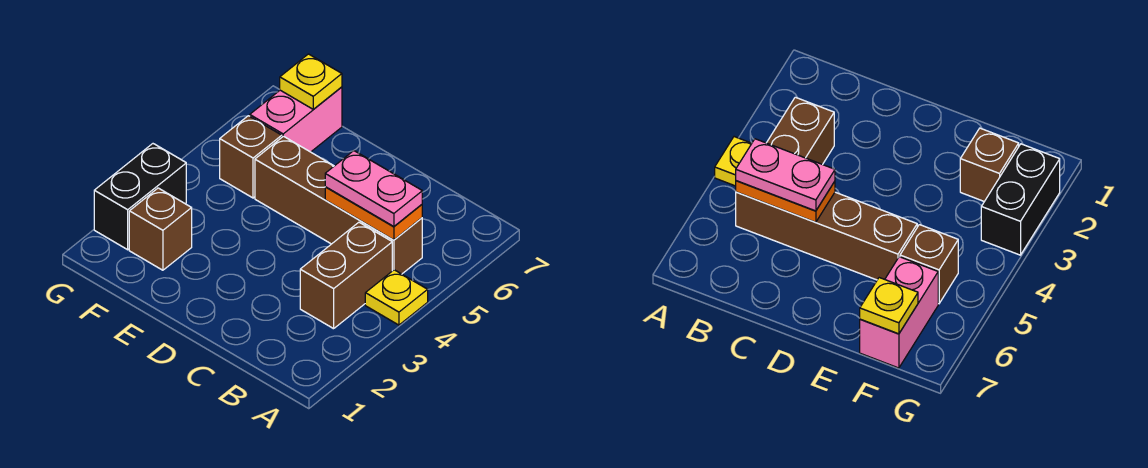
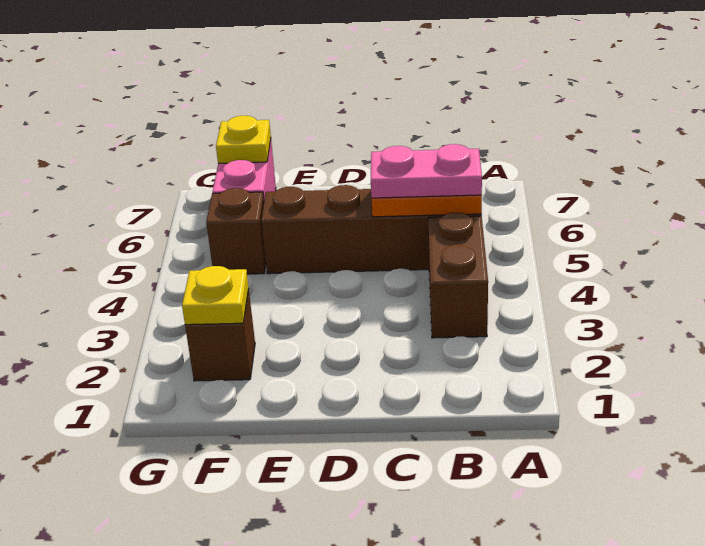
yellow 1x1 plate [365,270,428,325] -> yellow 1x1 plate moved to [182,266,249,325]
black 1x2 brick [94,144,186,250] -> none

